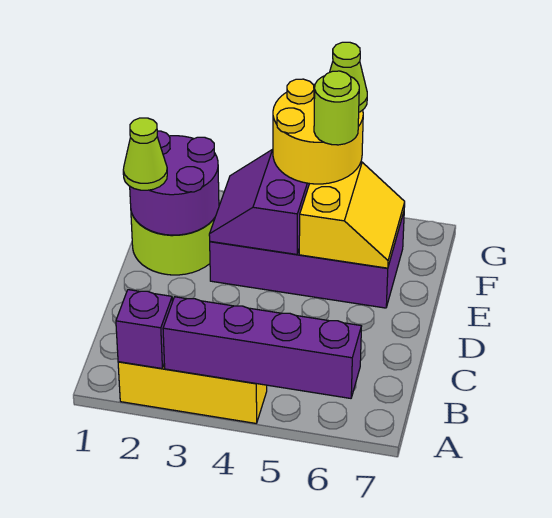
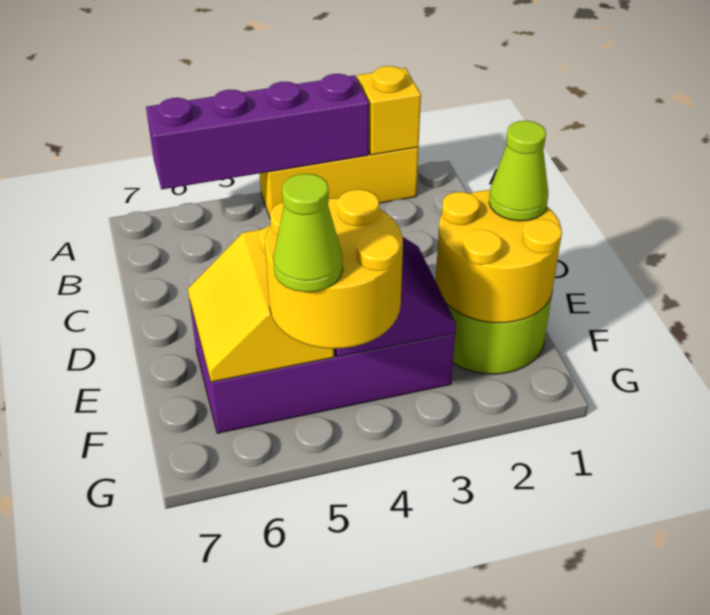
purple 1x1 brick [116,290,172,368] -> yellow 1x1 brick [357,66,421,155]
purple 2x2 round brick [130,131,219,235] -> yellow 2x2 round brick [436,190,562,323]
lime 1x1 round brick [314,71,359,145] -> none

